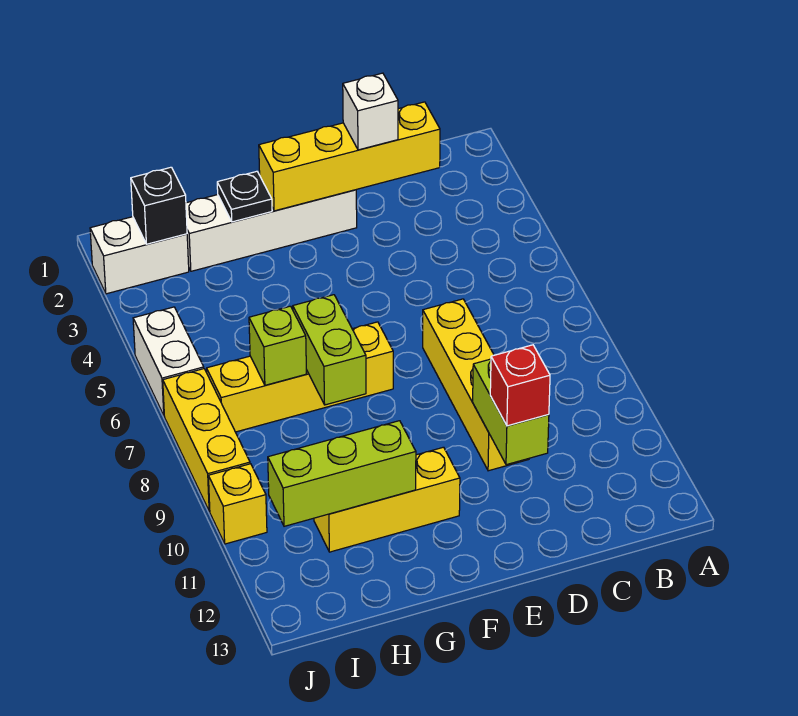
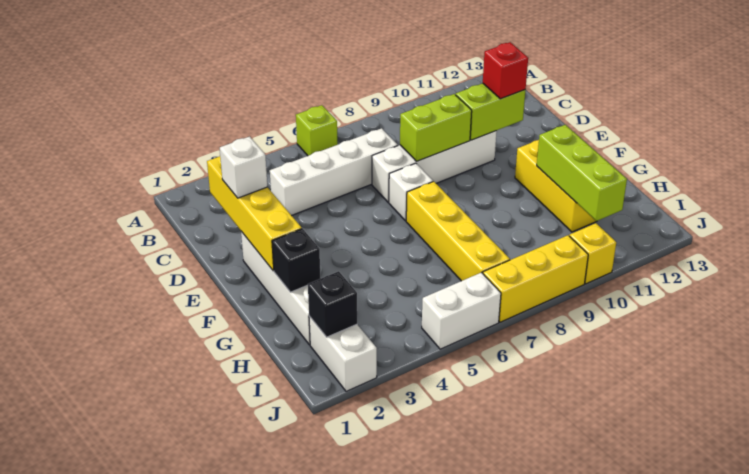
none -> white 1x4 brick [270,128,398,215]
yellow 1x4 brick [423,299,529,471] -> white 1x4 brick [372,131,497,202]
none -> white 1x1 brick [389,163,433,221]
black 1x1 plate [217,171,272,222] -> black 1x1 brick [272,229,321,292]
lime 1x2 brick [293,295,366,405] -> lime 1x2 brick moved to [400,94,472,161]
lime 1x1 brick [249,306,307,385] -> lime 1x1 brick moved to [296,105,338,156]

